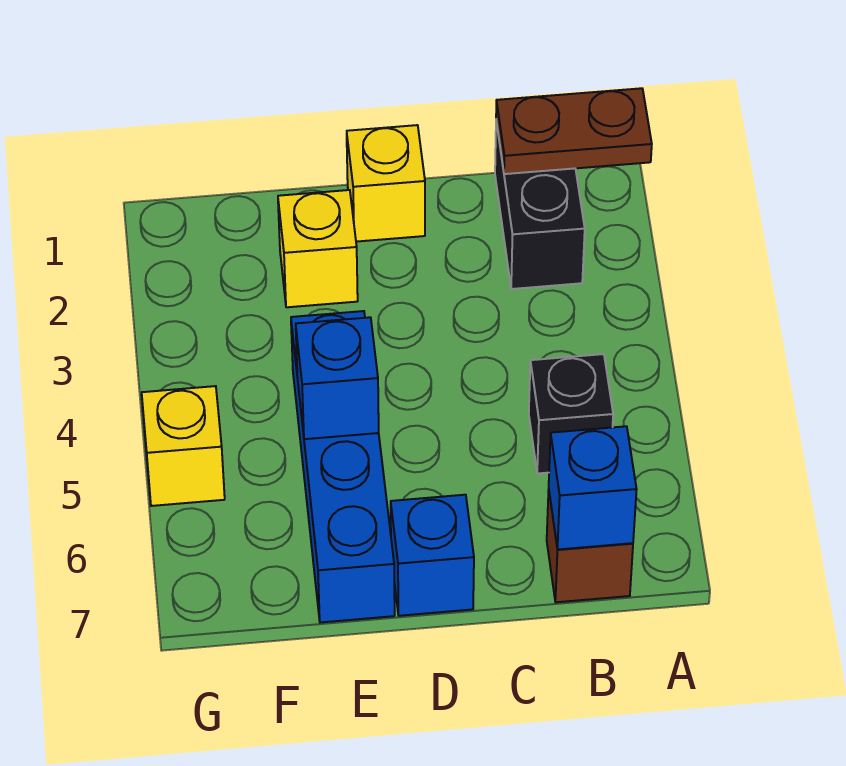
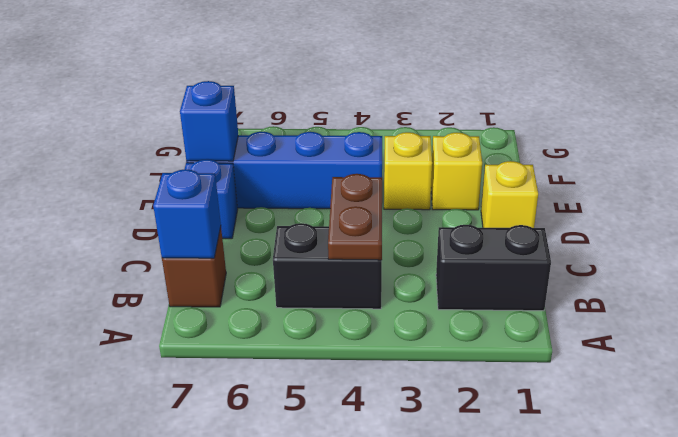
brown 1x2 plate [496,88,652,174] -> brown 1x2 plate moved to [328,174,382,260]
black 1x1 brick [529,354,613,474] -> black 1x2 brick [273,223,382,309]
blue 1x1 brick [296,317,379,439] -> blue 1x1 brick moved to [180,81,238,161]
yellow 1x1 brick [142,386,225,506] -> yellow 1x1 brick moved to [384,132,432,210]

